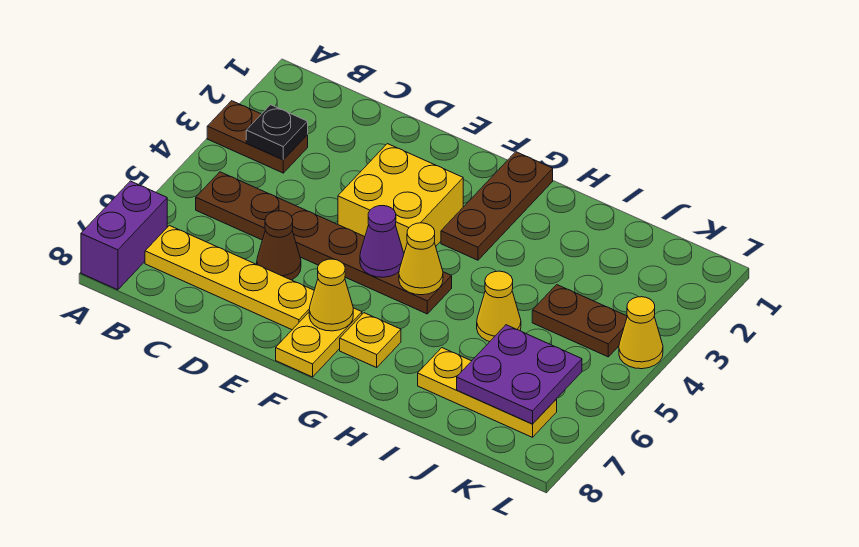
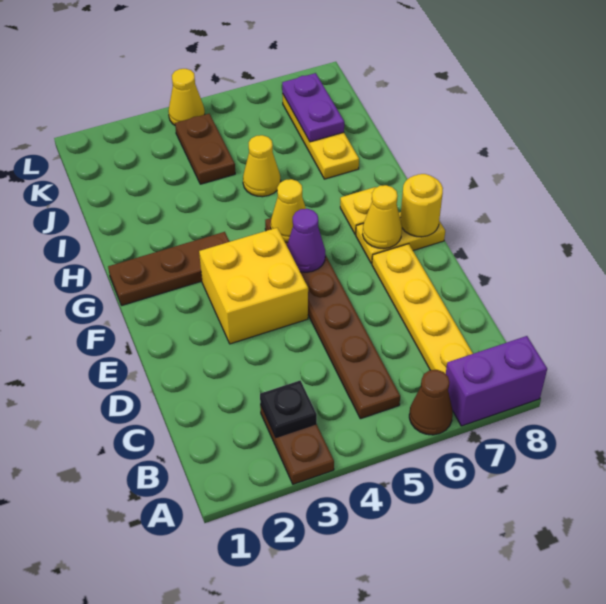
brown 1x1 cone [257,211,301,280] -> brown 1x1 cone moved to [409,370,453,435]
none -> yellow 1x1 round brick [400,174,443,237]
purple 2x2 plate [457,325,582,424] -> purple 1x2 plate [282,73,344,142]

